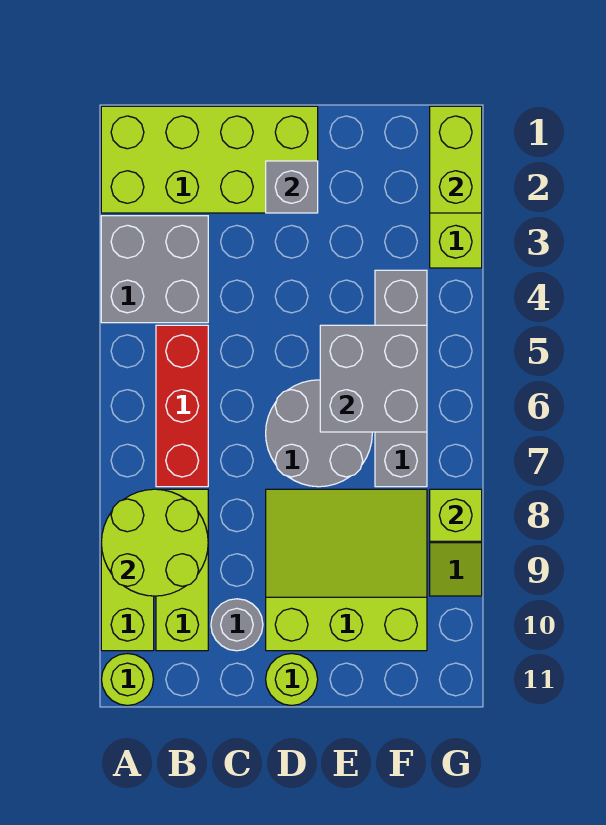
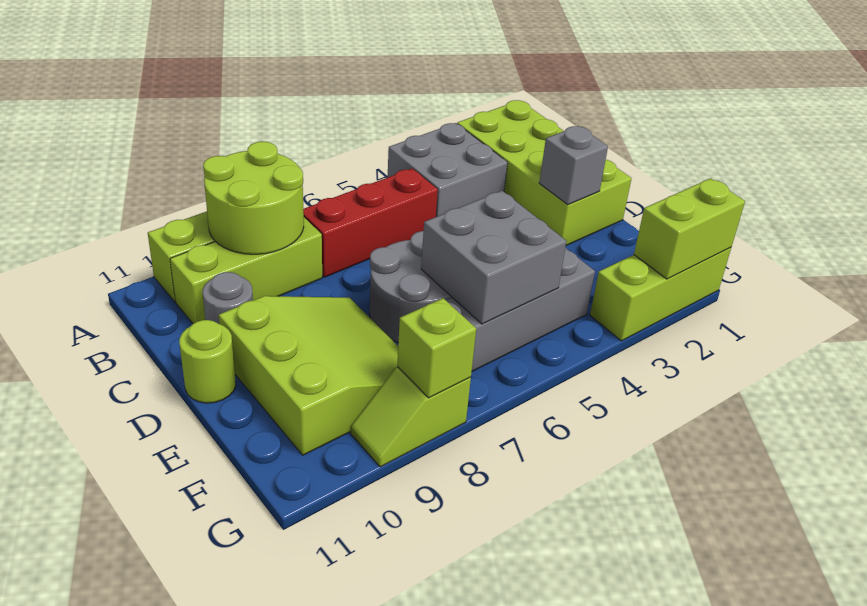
lime 1x1 round brick [101,654,153,705] -> none

